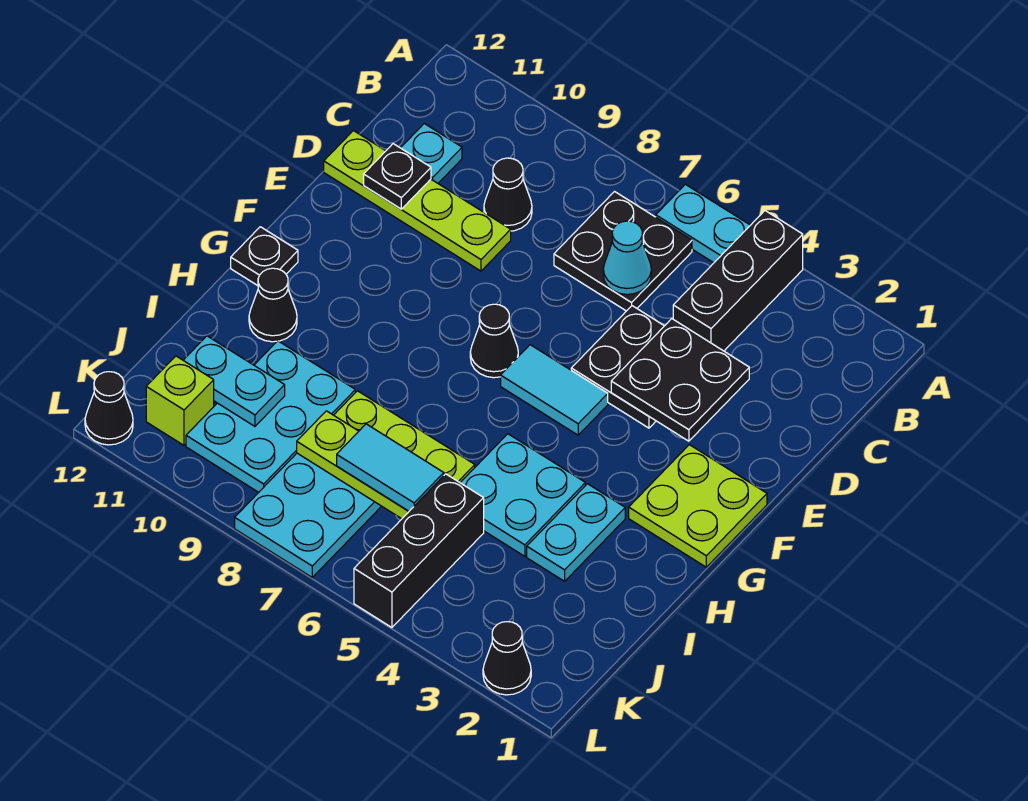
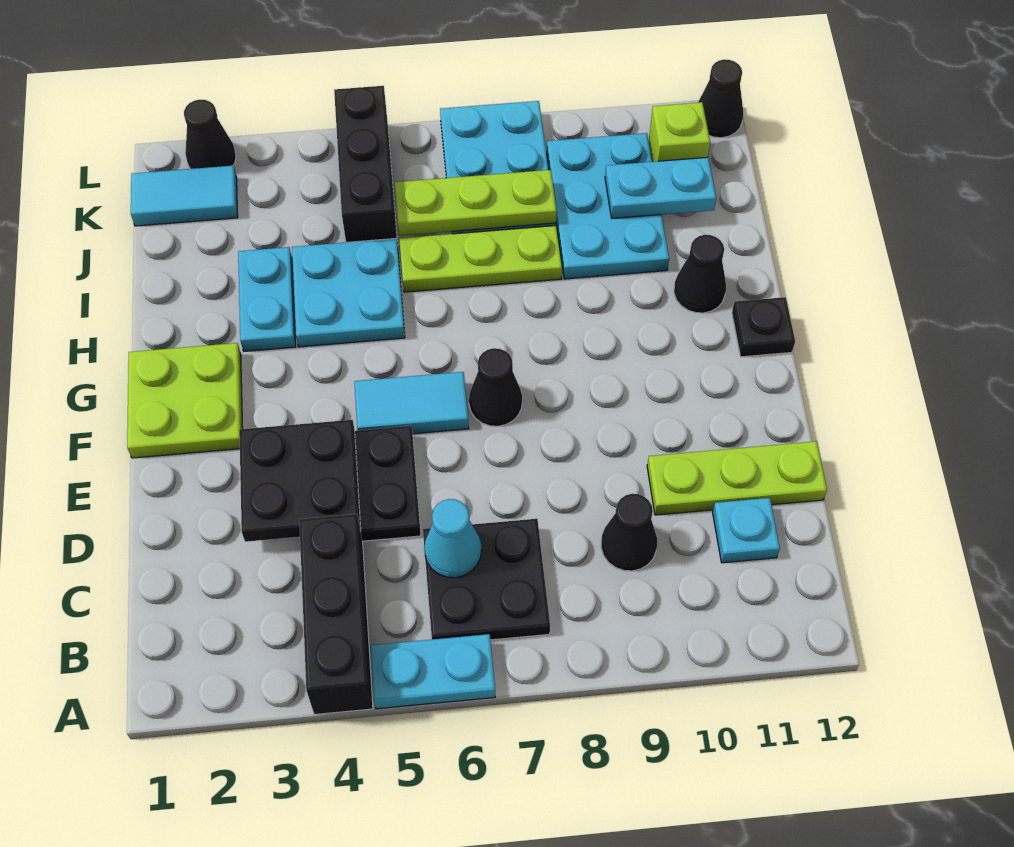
lime 1x4 plate [324,131,511,271] -> lime 1x3 plate [647,441,827,515]
black 1x1 plate [364,144,431,209] -> none
cyan 1x2 tile [337,424,444,511] -> cyan 1x2 tile moved to [131,166,238,226]

